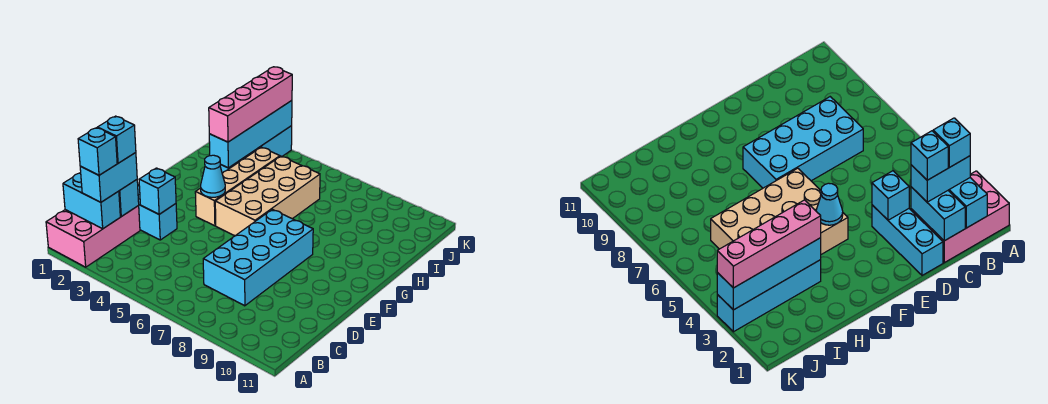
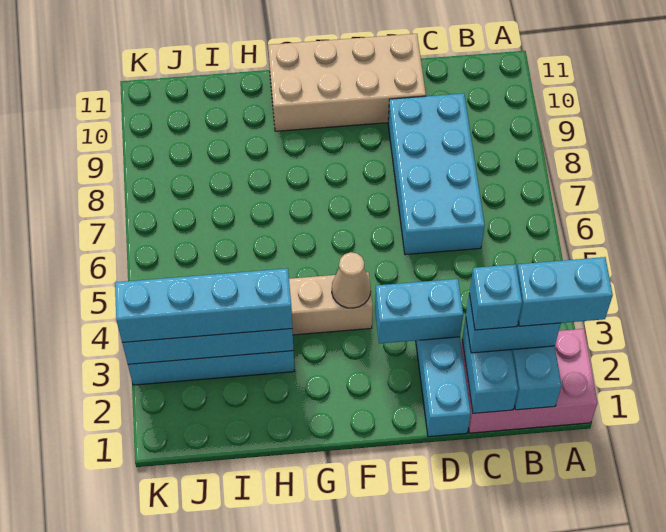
cyan 1x1 brick [78,128,117,175] -> cyan 1x2 brick [517,257,613,326]
cyan 2x4 brick [203,209,313,306] -> cyan 2x4 brick turned to [388,93,485,255]
cyan 1x1 brick [139,168,176,214] -> cyan 1x2 brick [375,279,463,344]
cyan 1x1 cone [201,155,225,197] -> tan 1x1 cone [332,252,371,308]
tan 2x4 brick [215,156,320,236] -> tan 2x4 brick moved to [268,34,426,131]
pink 1x4 brick [209,67,292,142] -> cyan 1x4 brick [115,268,292,342]

